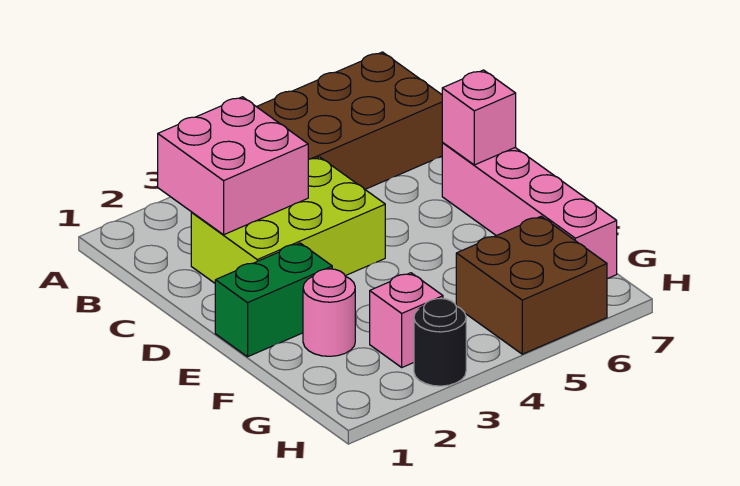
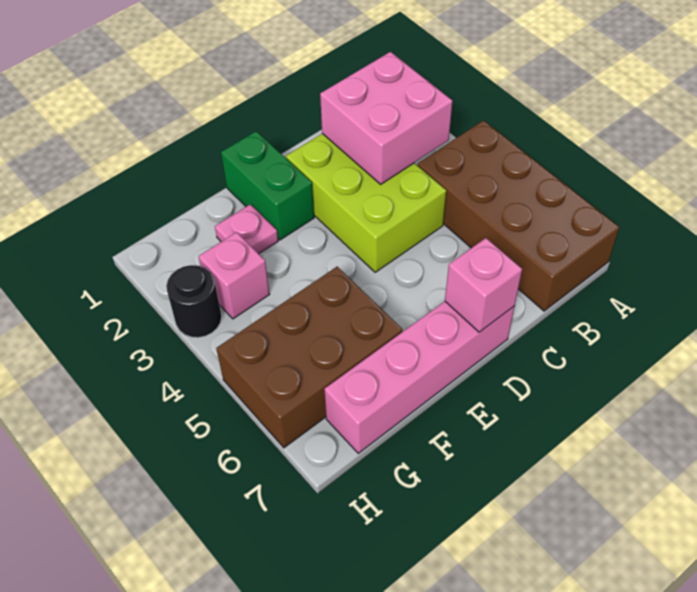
pink 1x1 round brick [303,269,355,356] -> pink 1x1 plate [215,204,278,254]
brown 2x2 brick [456,216,607,354] -> brown 2x3 brick [216,267,402,448]

